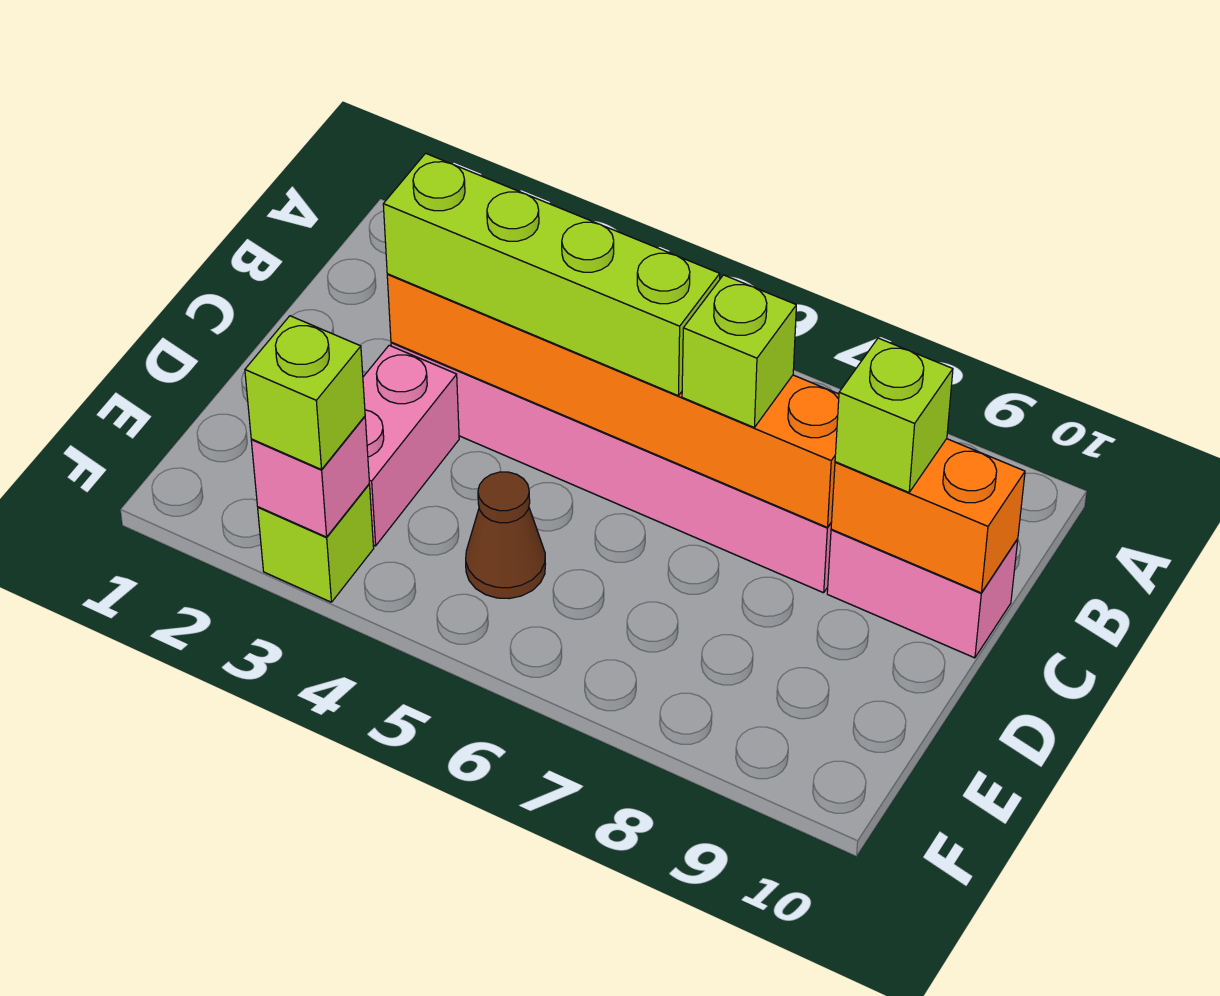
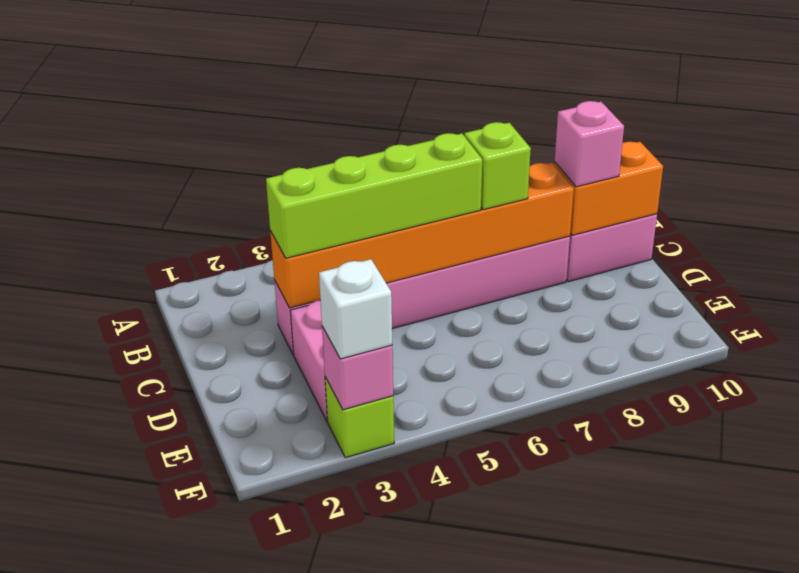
lime 1x1 brick [835,338,953,492] -> pink 1x1 brick [555,101,624,187]
brown 1x1 cone [466,472,545,599] -> none
lime 1x1 brick [245,316,365,470] -> white 1x1 brick [319,259,392,359]

